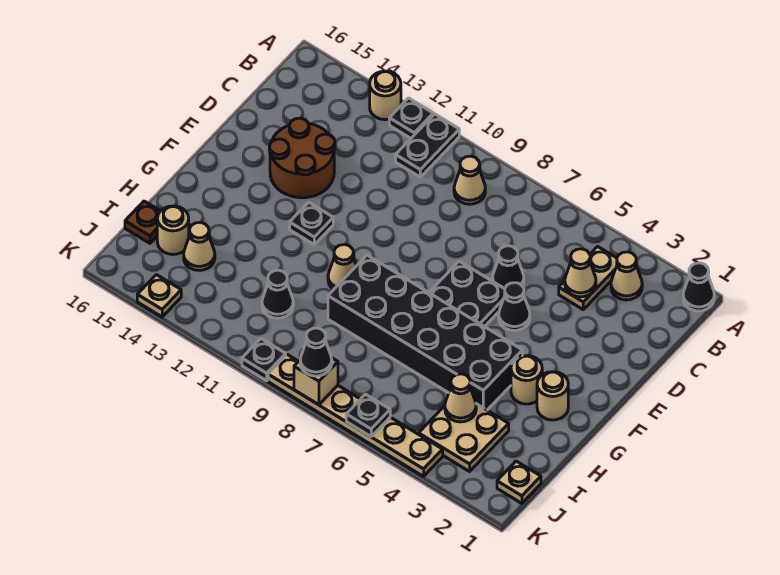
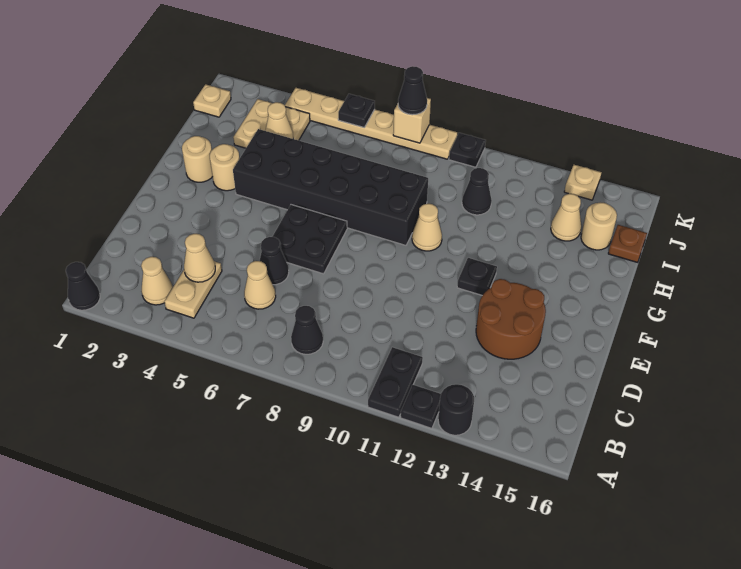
tan 1x1 round brick [370,71,401,120] -> black 1x1 round brick [438,384,474,435]
tan 1x1 cone [454,156,485,204] -> tan 1x1 cone moved to [244,261,276,309]
black 1x1 cone [499,283,530,331] -> black 1x1 cone moved to [291,306,323,354]

